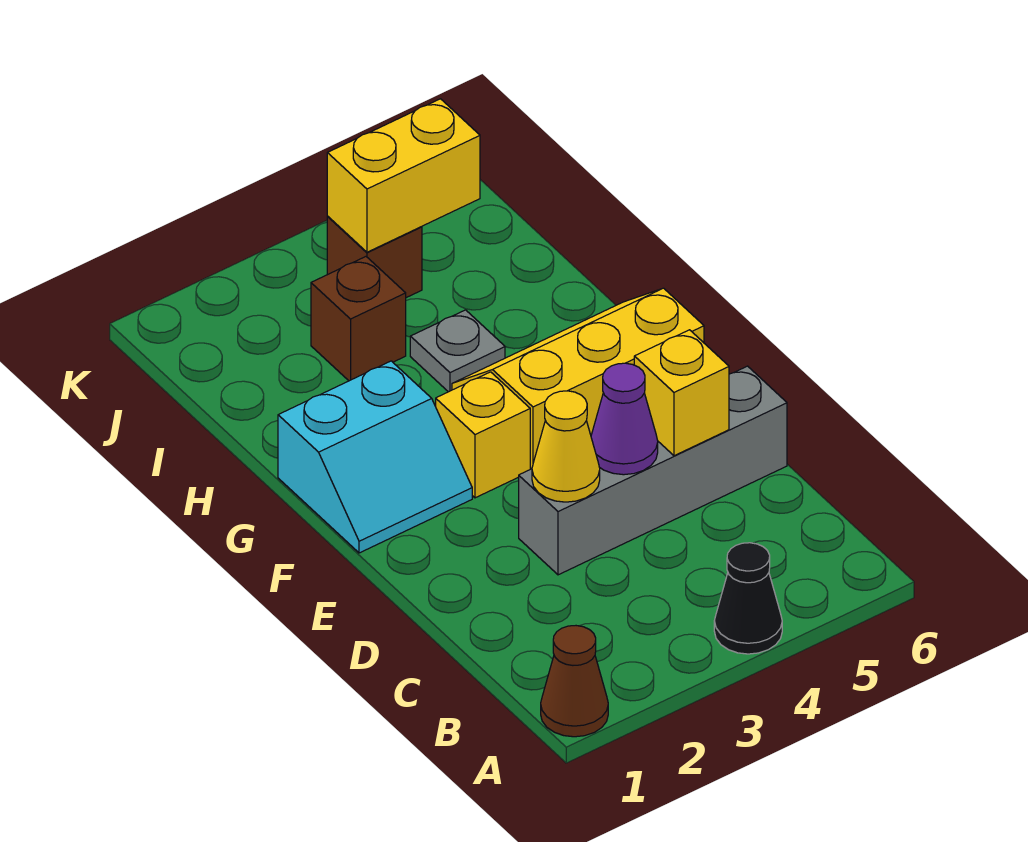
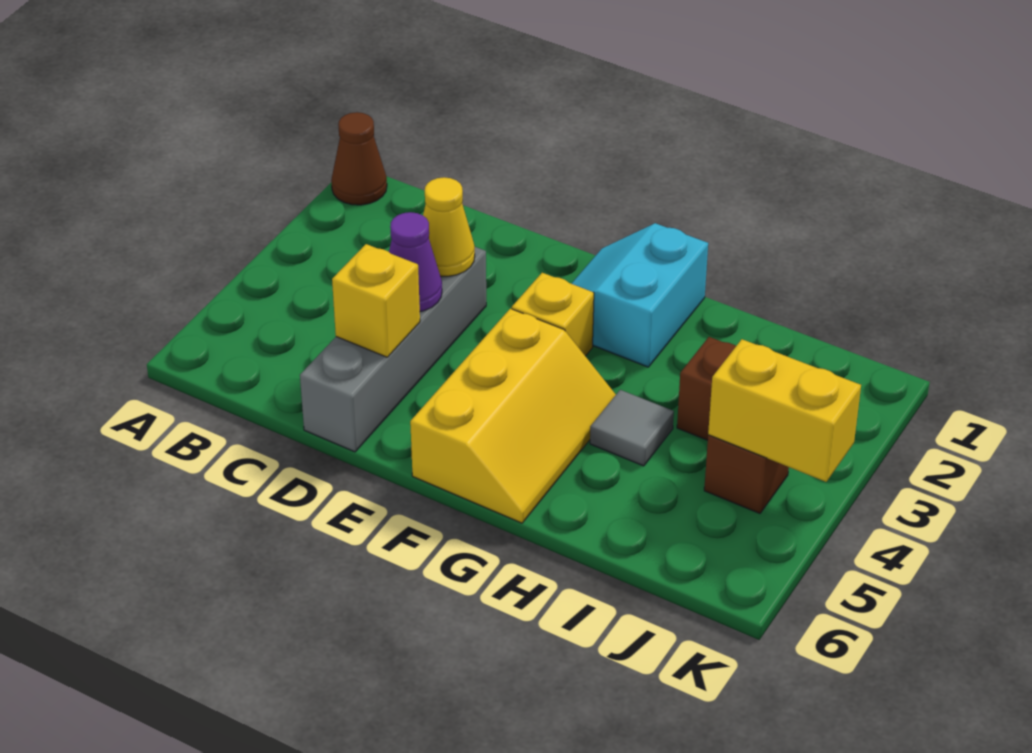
black 1x1 cone [714,543,782,654] -> none
grey 1x1 plate [410,310,505,392] -> grey 1x1 tile [590,390,674,466]
yellow 1x2 brick [327,99,480,252] -> yellow 1x2 brick turned to [708,339,861,482]

